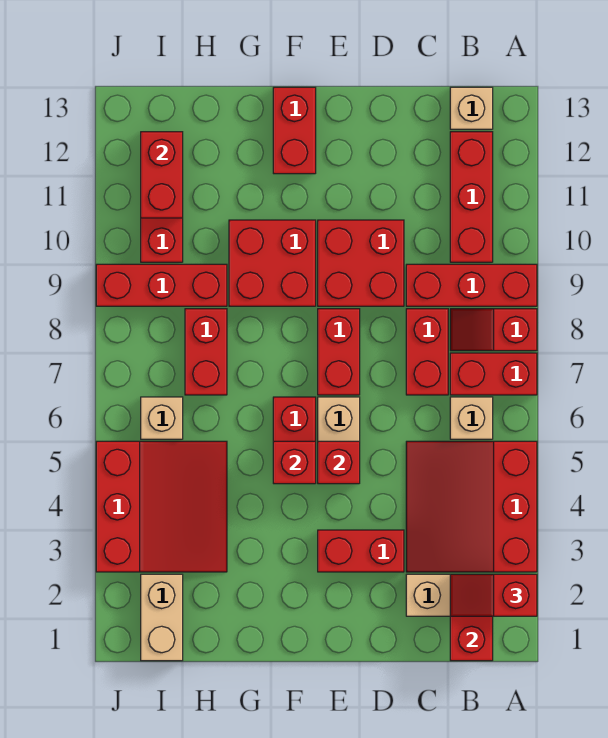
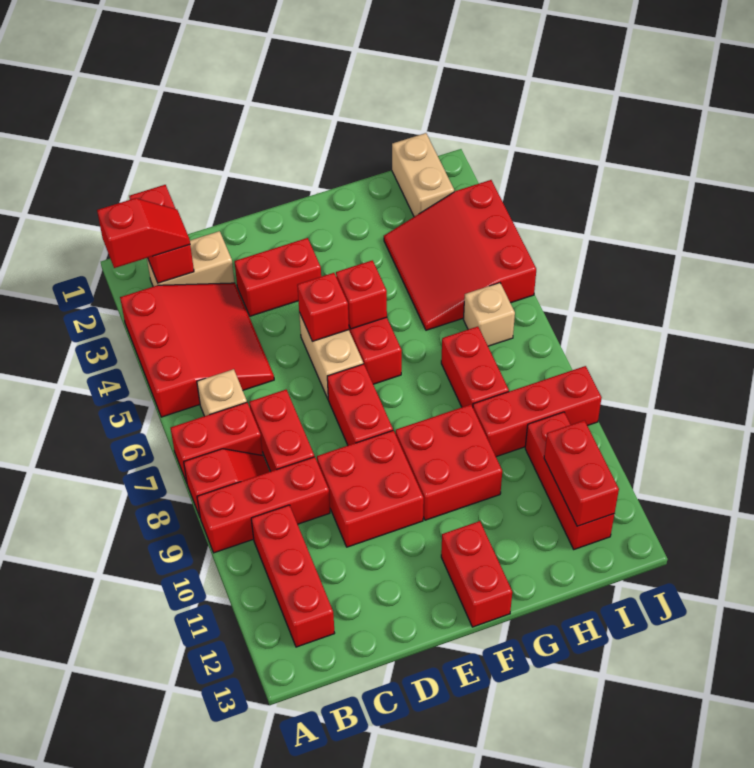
tan 1x1 brick [450,87,493,129] -> none

